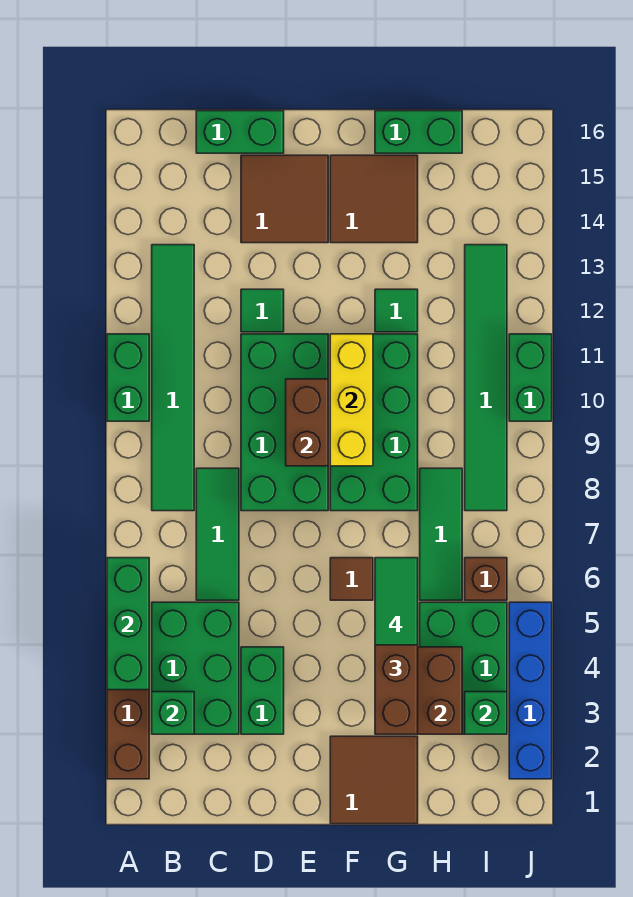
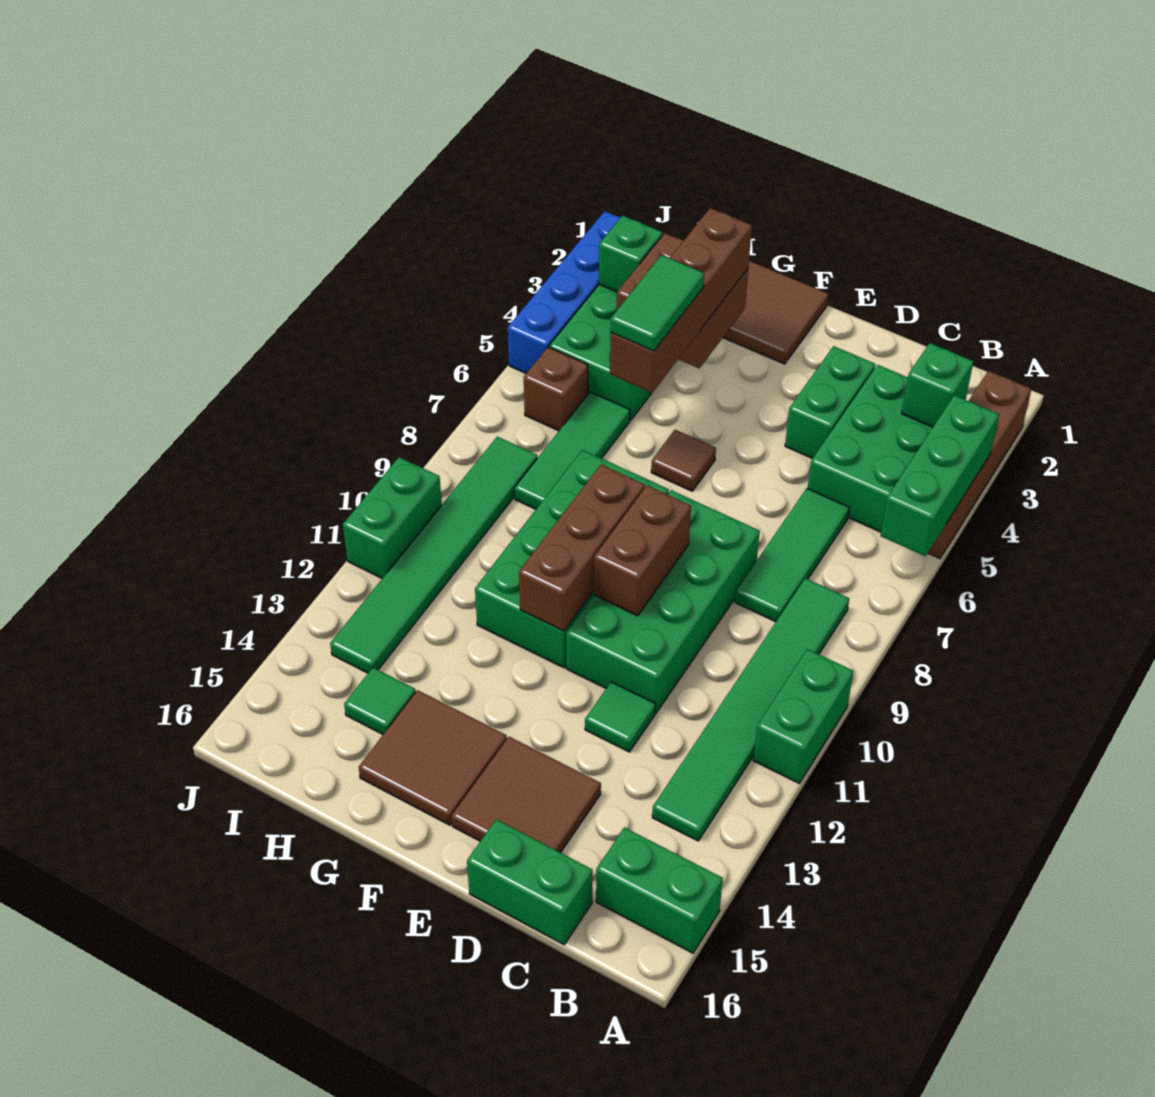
yellow 1x3 brick [330,334,373,466] -> brown 1x3 brick [519,465,645,631]
green 1x1 tile [375,289,418,332] -> green 1x1 tile moved to [344,668,416,734]
green 1x2 brick [375,111,462,153] -> green 1x2 brick moved to [596,827,723,953]

